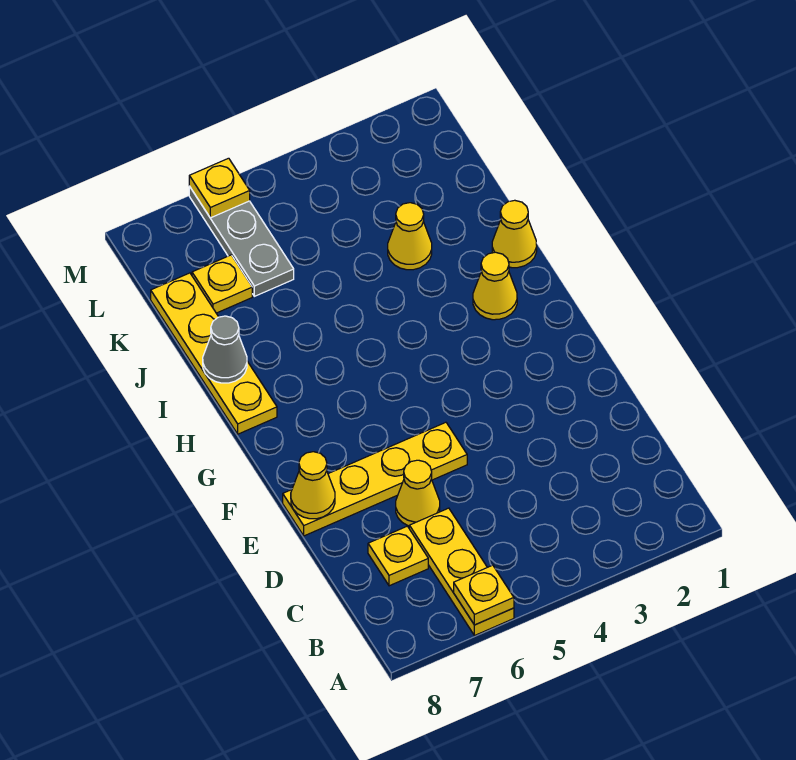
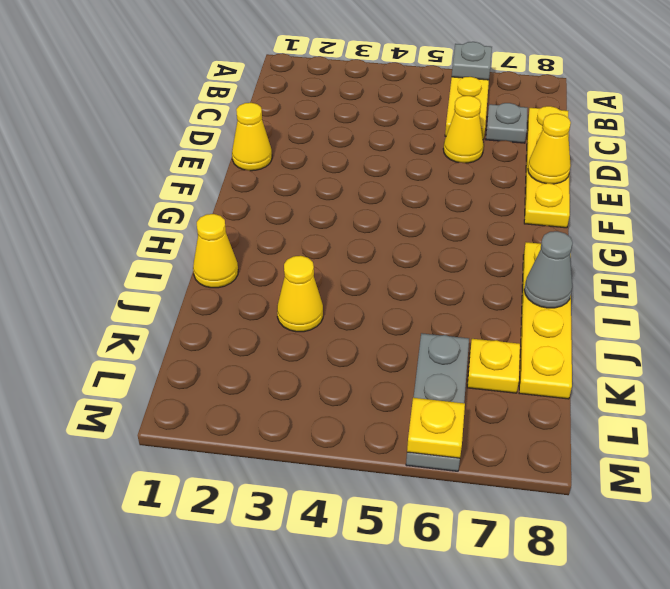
yellow 1x1 plate [454,565,514,625] -> grey 1x1 plate [452,42,492,80]
yellow 1x1 plate [368,526,428,586] -> grey 1x1 plate [486,103,528,143]
yellow 1x4 plate [283,422,467,536] -> yellow 1x4 plate turned to [524,106,570,228]
yellow 1x1 cone [473,252,517,320] -> yellow 1x1 cone moved to [232,103,272,171]

